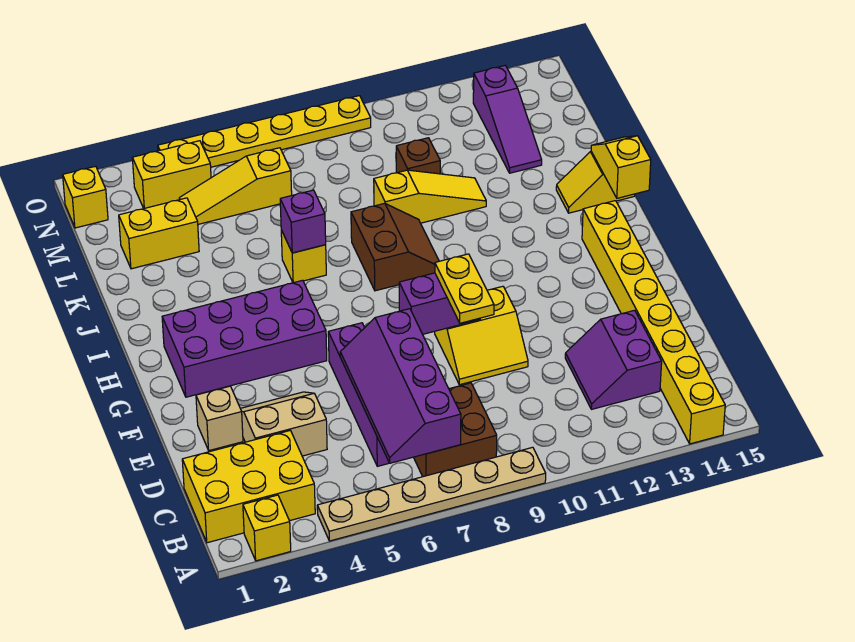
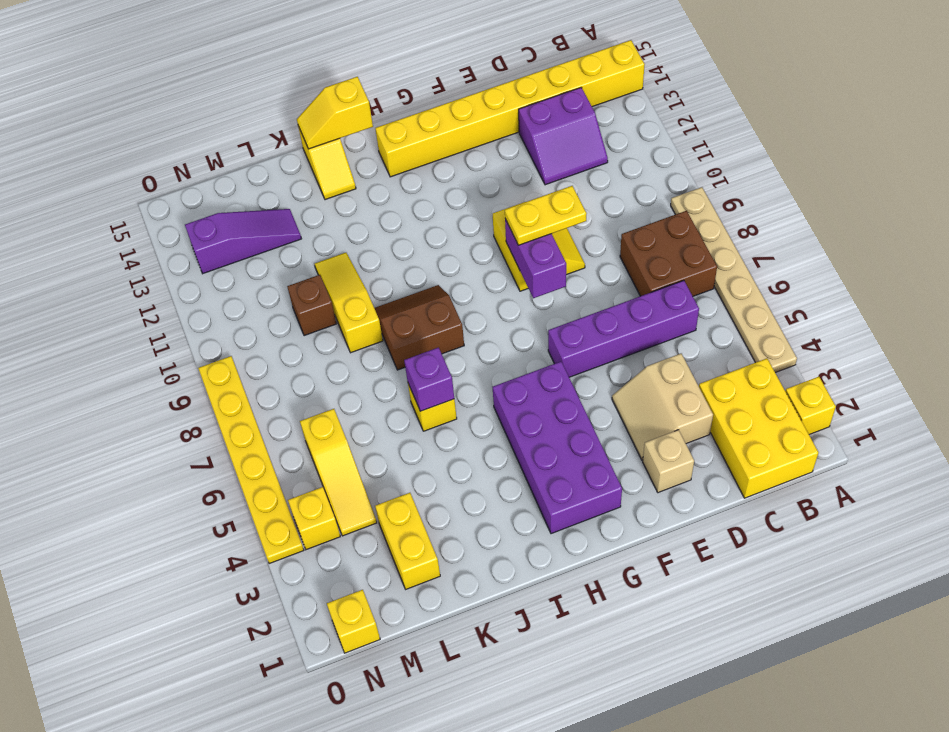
purple 2x4 slope [340,309,461,463] -> none
yellow 1x2 brick [132,141,211,208] -> yellow 1x1 brick [288,487,340,550]

